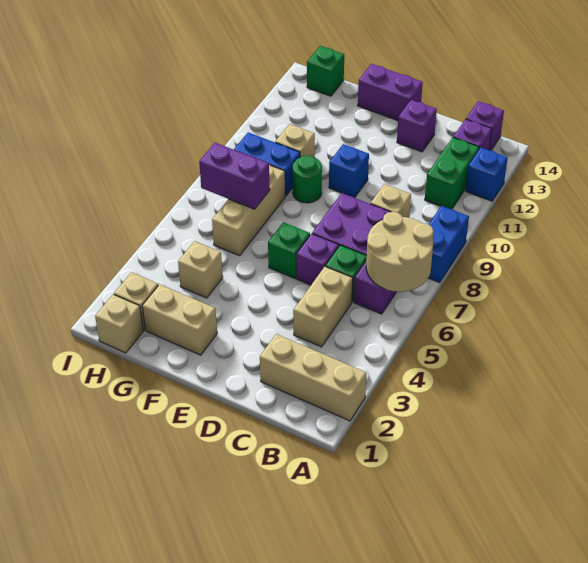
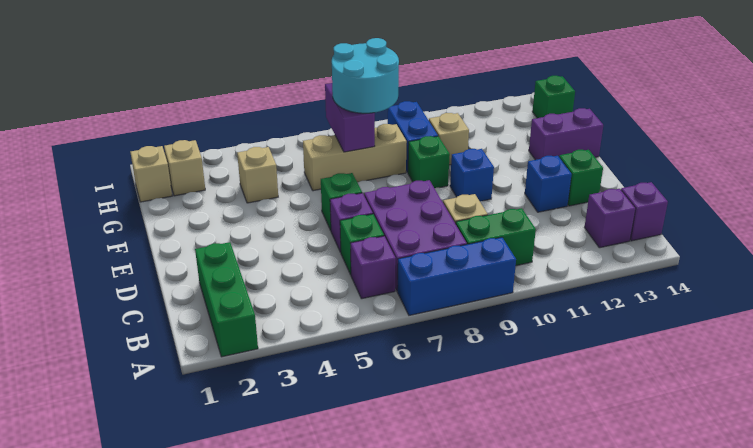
tan 1x3 brick [260,334,366,421] -> green 1x3 brick [195,242,258,357]
tan 2x2 round brick [366,212,434,292] -> none
blue 1x2 brick [429,206,469,282] -> blue 1x3 brick [397,237,516,315]
blue 1x1 brick [466,148,508,201] -> blue 1x1 brick moved to [525,156,572,212]
green 1x2 brick [425,138,479,209] -> green 1x2 brick moved to [456,208,536,266]
tan 1x2 brick [293,267,353,347] -> none
purple 1x1 brick [397,100,437,152] -> green 1x1 brick [559,150,603,206]
purple 1x2 brick [358,64,423,120] -> purple 1x2 brick turned to [529,108,603,160]
tan 1x2 brick [142,284,217,355] -> none
green 1x1 round brick [293,155,322,203] -> green 1x1 brick [408,136,450,188]
none -> cyan 2x2 round brick [332,38,399,113]

